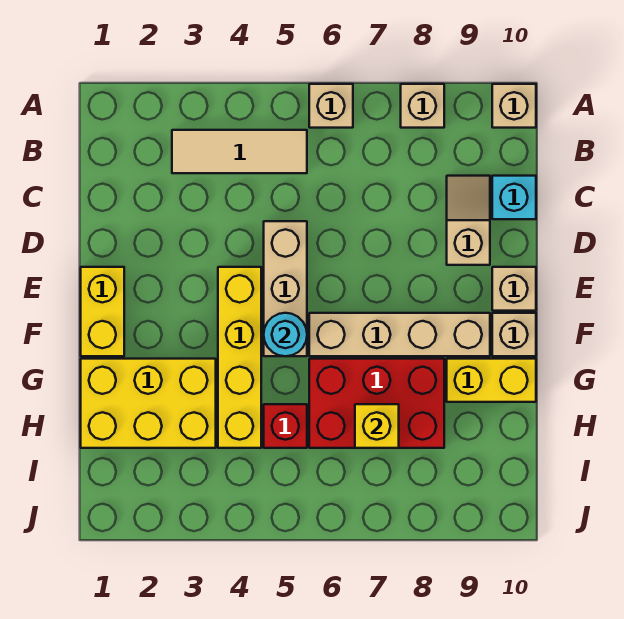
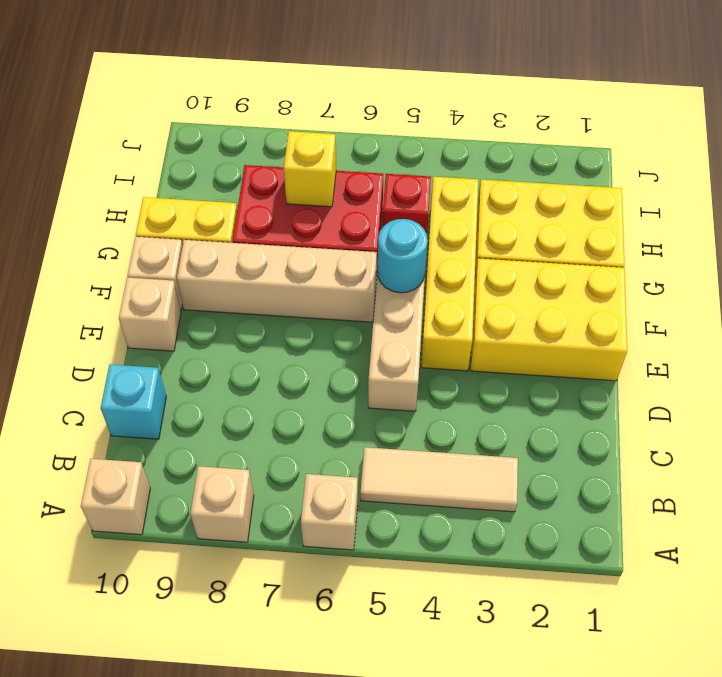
tan 1x2 slope [447,176,490,265] -> none
yellow 1x2 brick [81,267,124,356] -> yellow 2x3 brick [470,258,627,381]

